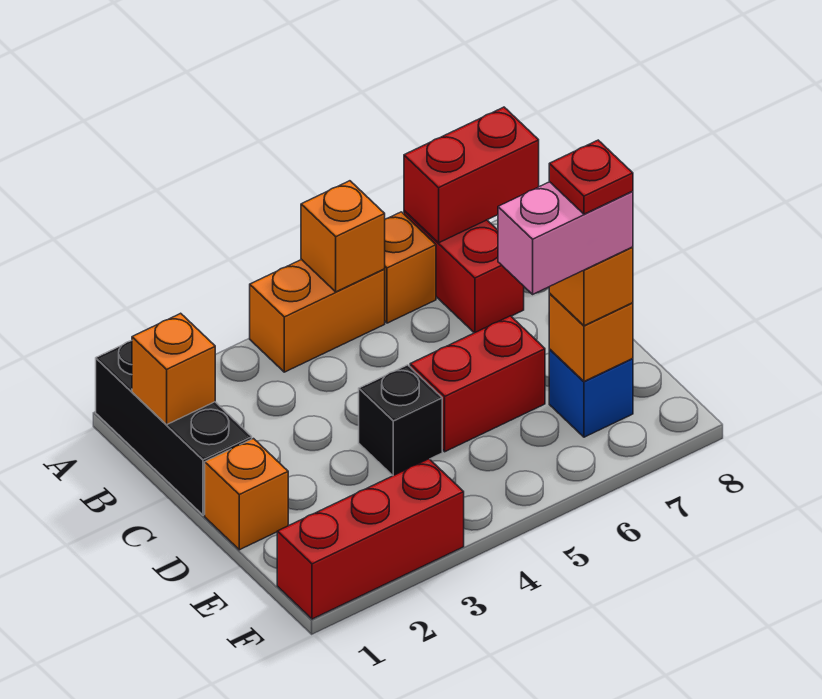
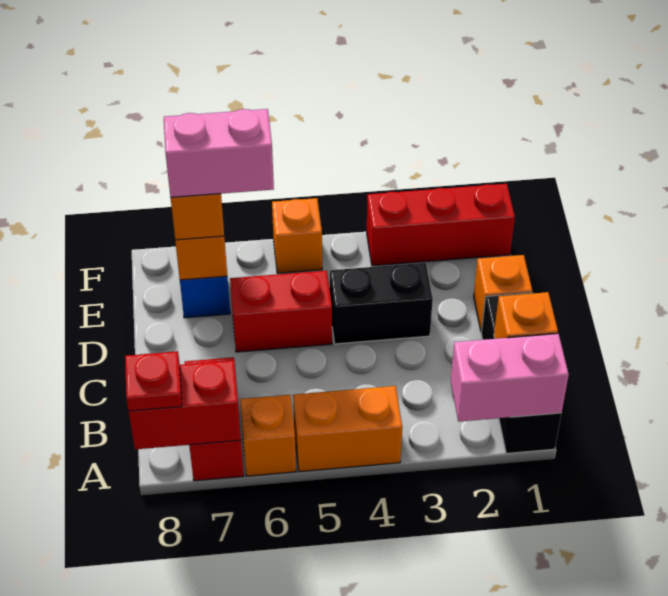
none -> pink 1x2 brick [451,334,569,422]
orange 1x1 brick [301,181,385,292] -> orange 1x1 brick moved to [272,198,322,273]
black 1x1 brick [359,365,442,475] -> black 1x2 brick [330,263,433,344]
red 1x1 plate [549,140,633,214] -> red 1x1 plate moved to [125,351,182,411]

